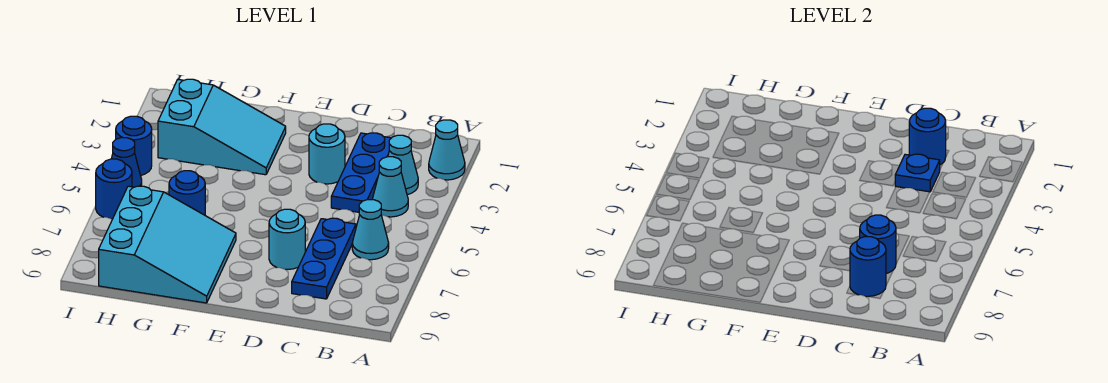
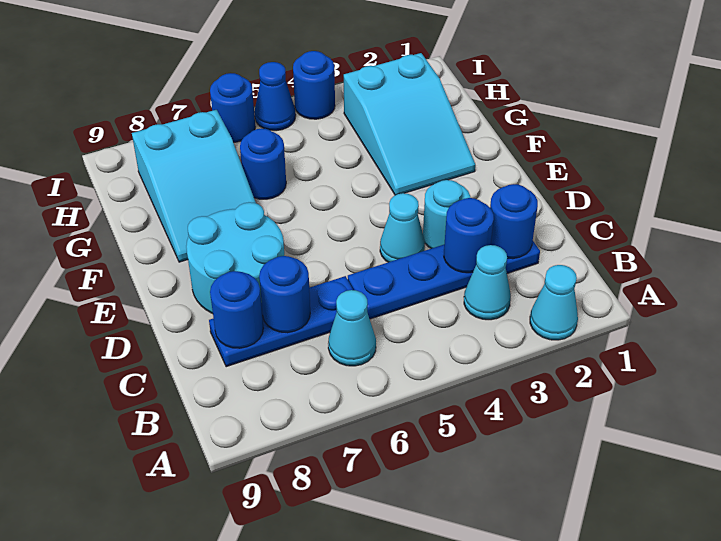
cyan 1x1 cone [372,157,408,217] -> cyan 1x1 cone moved to [380,193,425,262]
blue 1x3 plate [331,133,391,212] -> blue 1x4 plate [348,241,540,319]
blue 1x1 plate [895,154,940,192] -> blue 1x1 round brick [444,198,494,273]
cyan 1x1 round brick [269,209,305,269] -> cyan 2x2 round brick [186,202,284,314]
cyan 3x3 slope [99,186,236,303] -> cyan 2x3 slope [132,110,256,262]

